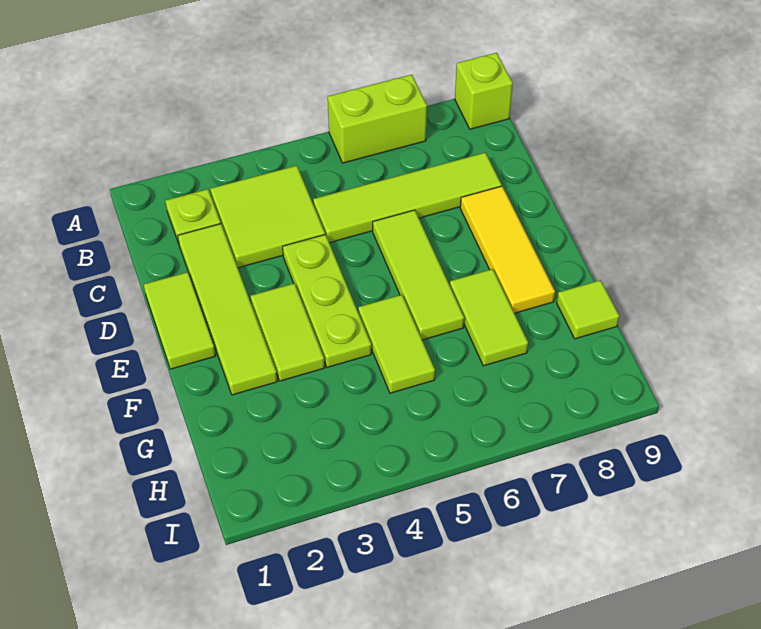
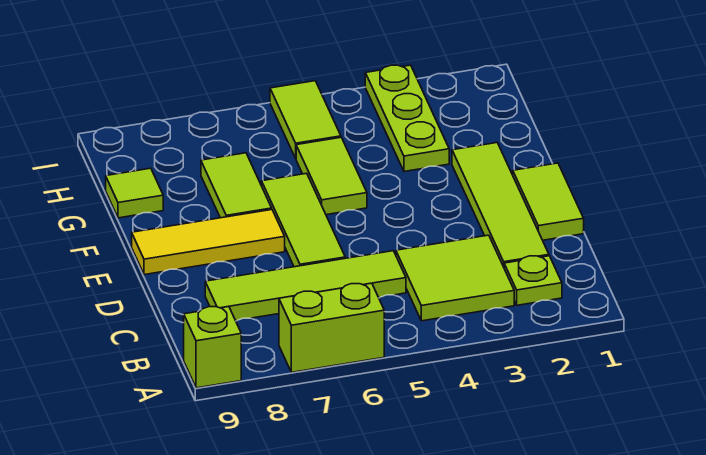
lime 1x3 plate [283,235,371,367] -> lime 1x3 plate moved to [365,65,449,171]
yellow 1x3 tile [460,186,555,313] -> yellow 1x3 tile turned to [132,210,285,275]
lime 1x2 tile [251,283,325,381] -> lime 1x2 tile moved to [270,81,341,158]

